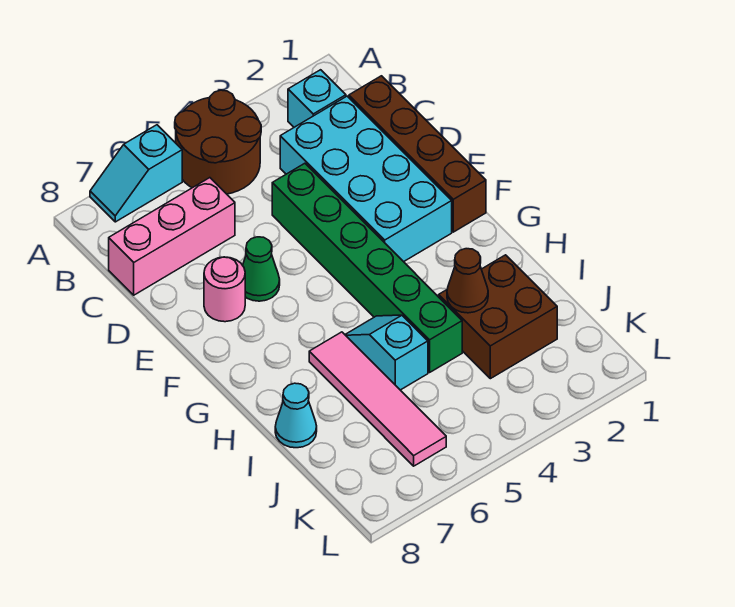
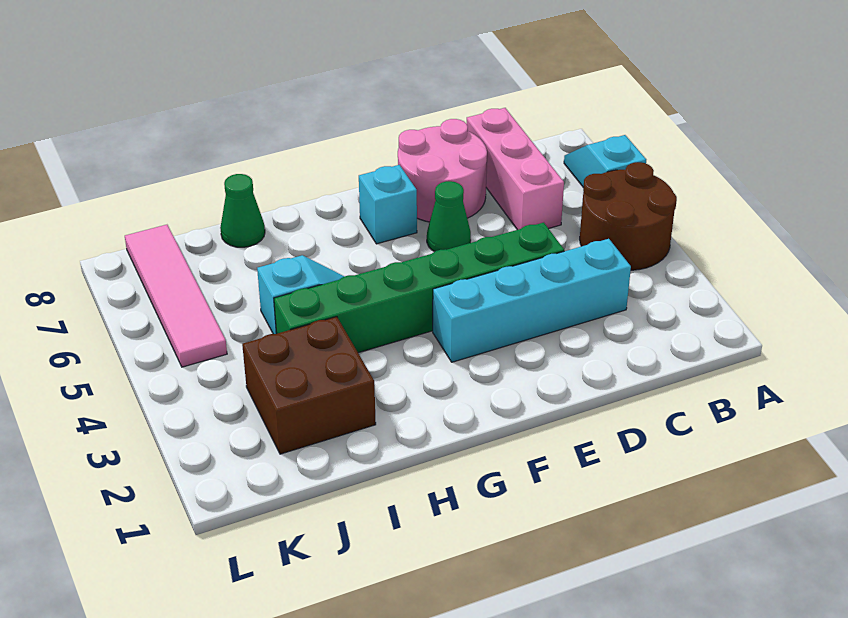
cyan 1x1 brick [288,70,346,127] -> cyan 1x1 brick moved to [359,165,417,244]
brown 1x4 brick [349,76,486,232] -> none
cyan 2x4 brick [280,96,452,262] -> cyan 1x4 brick [433,239,631,362]
pink 1x1 round brick [204,257,245,322] -> pink 2x2 round brick [398,119,487,222]
pink 1x4 tile [309,332,446,466] -> pink 1x4 tile turned to [125,225,227,367]
brown 1x1 cone [447,249,488,313] -> none
cyan 1x1 cone [275,383,317,448] -> green 1x1 cone [220,174,265,247]

